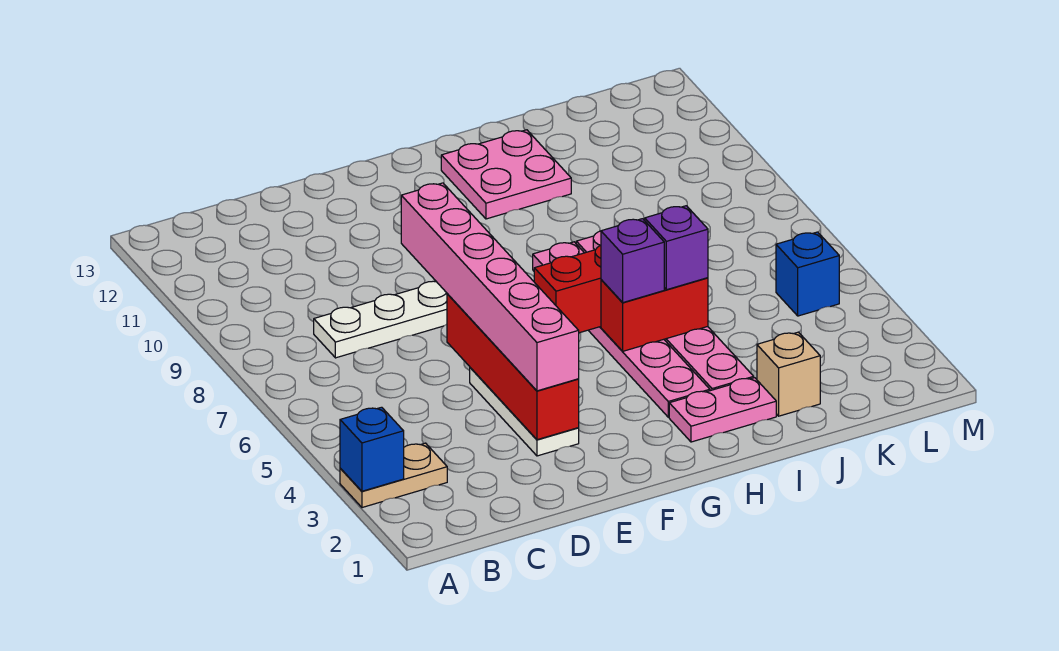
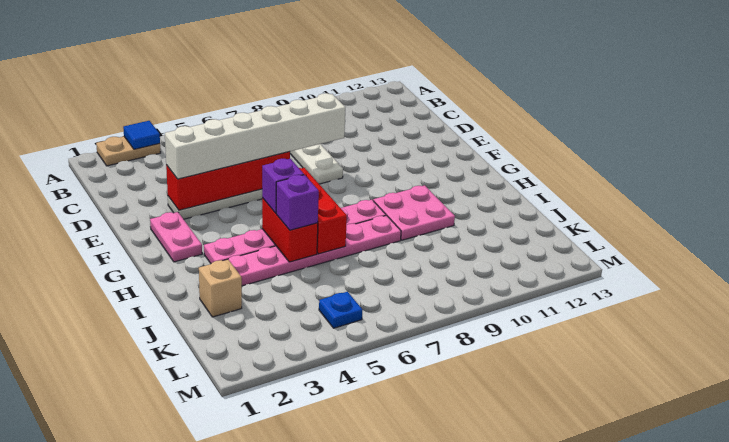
tan 1x2 plate [340,443,447,507] -> tan 1x2 plate turned to [96,136,161,166]
blue 1x1 brick [340,407,404,491] -> blue 1x1 tile [123,121,160,149]
pink 1x6 brick [401,183,579,391] -> white 1x6 brick [165,93,345,179]
pink 1x2 plate [669,378,776,442] -> pink 1x2 plate moved to [150,212,202,262]
pink 2x2 plate [441,130,571,219] -> pink 2x2 plate moved to [373,185,455,240]
blue 1x1 brick [776,232,839,316] -> blue 1x1 plate [319,292,363,328]

